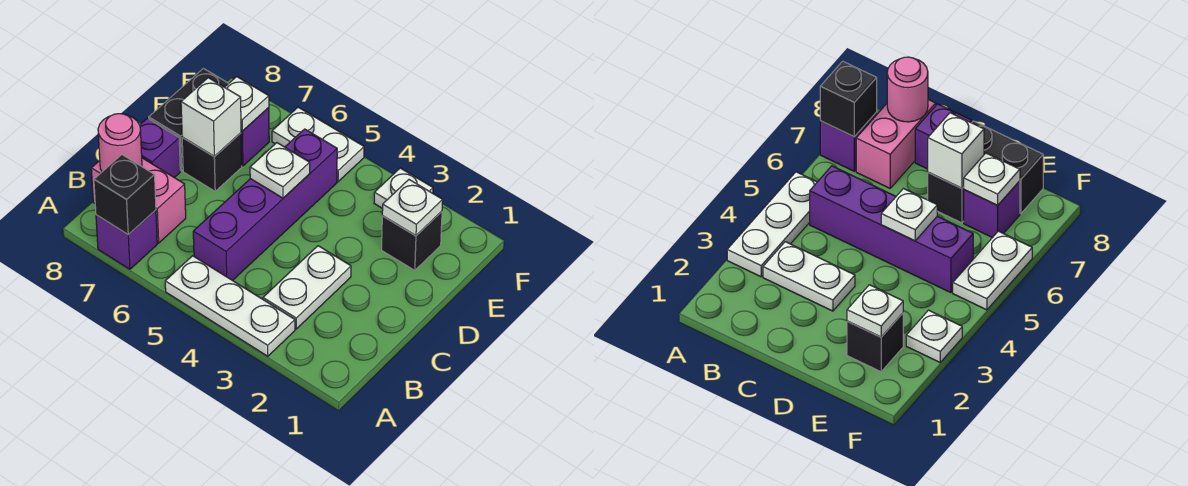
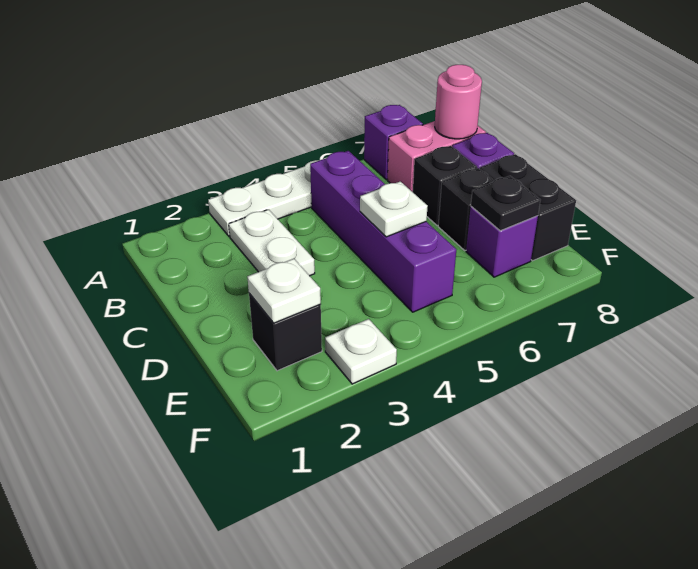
black 1x1 brick [94,155,156,235] -> black 1x1 brick moved to [413,146,477,226]
white 1x1 brick [181,78,241,157] -> none
white 1x1 plate [225,77,269,131] -> black 1x1 plate [471,176,540,231]
white 1x2 plate [272,107,364,182] -> none

